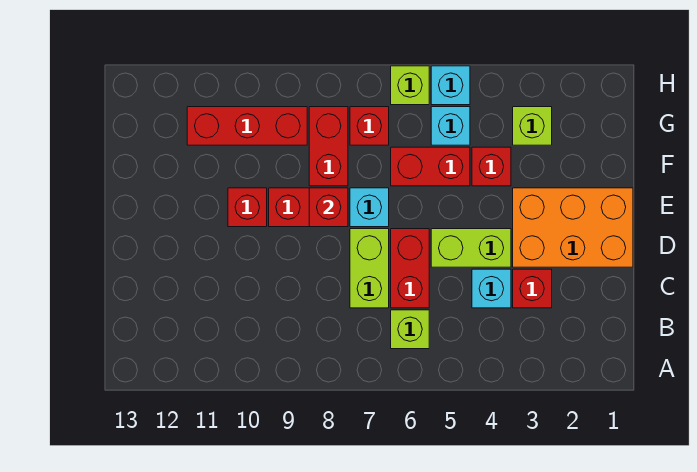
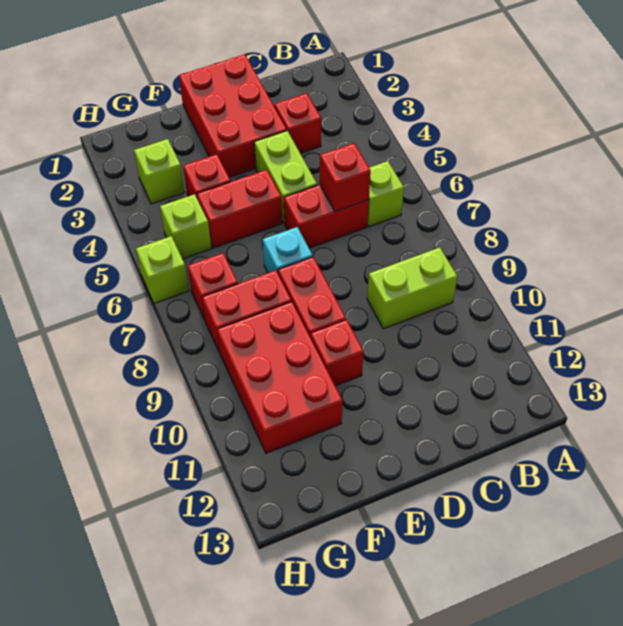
cyan 1x1 brick [472,269,511,308] -> none
lime 1x2 brick [350,229,389,308] -> lime 1x2 brick moved to [367,248,457,329]
orange 2x3 brick [513,188,633,267] -> red 2x3 brick [179,54,287,178]
red 1x1 brick [309,188,348,227] -> red 1x1 brick moved to [320,143,371,212]
red 1x2 brick [391,147,470,186] -> red 1x2 brick turned to [197,170,282,248]
cyan 1x1 brick [431,107,470,145] -> lime 1x1 brick [160,194,211,259]
red 1x3 brick [187,107,307,145] -> red 2x3 brick [217,302,343,453]
cyan 1x1 brick [431,66,470,105] -> none

